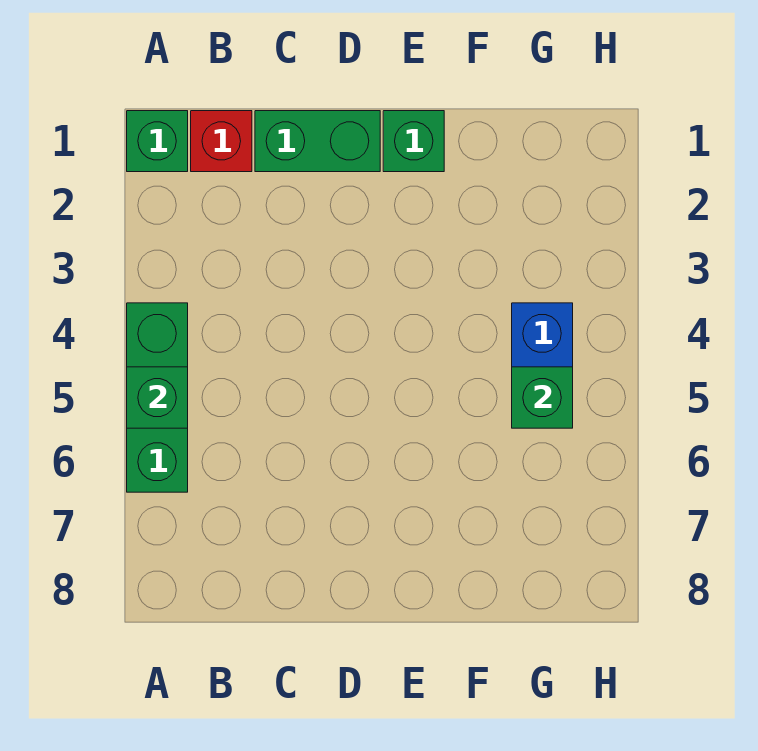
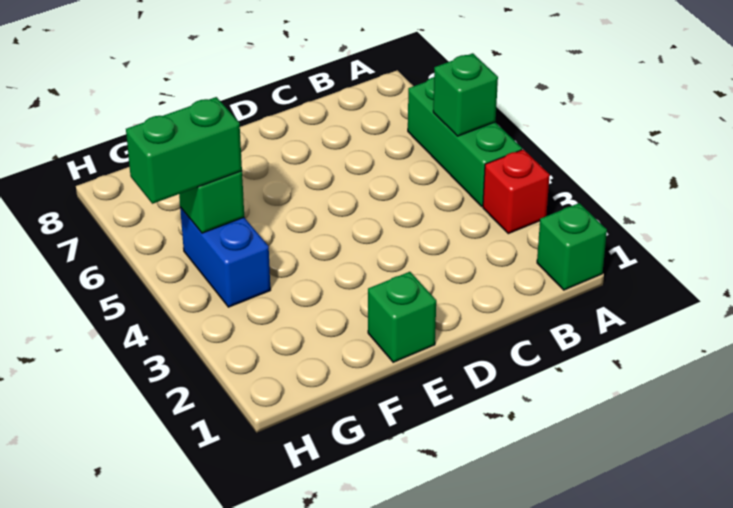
red 1x1 brick [191,111,252,172] -> red 1x1 brick moved to [483,149,550,234]
green 1x2 brick [255,111,380,172] -> green 1x2 brick moved to [126,97,242,204]

